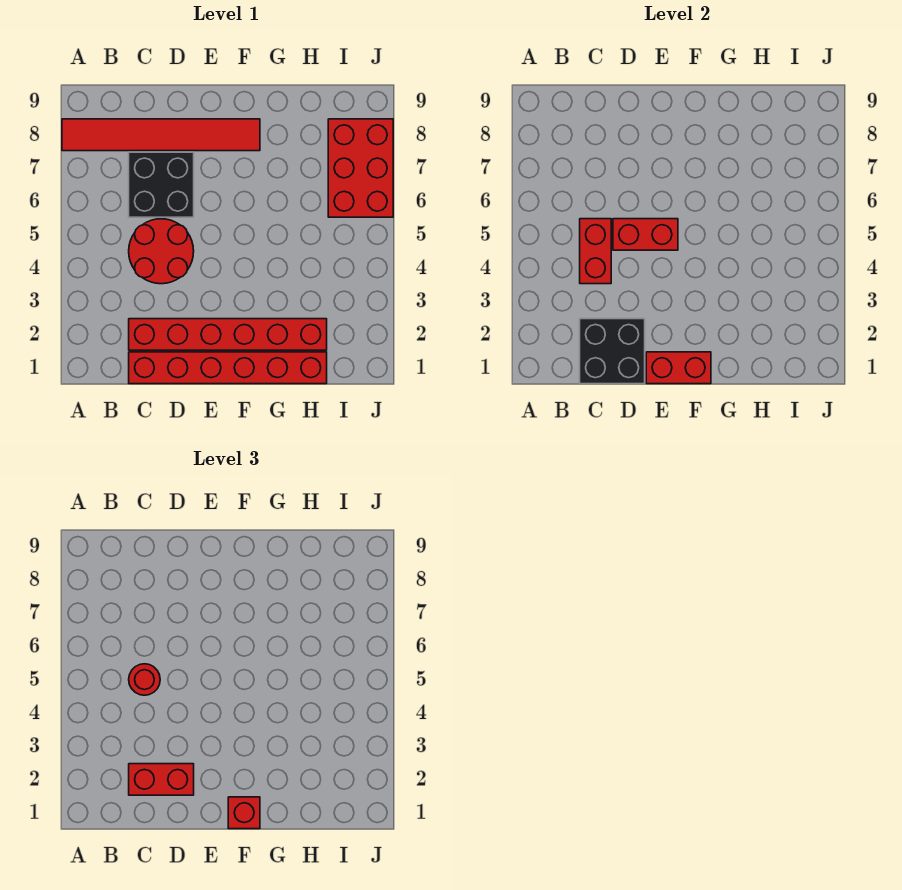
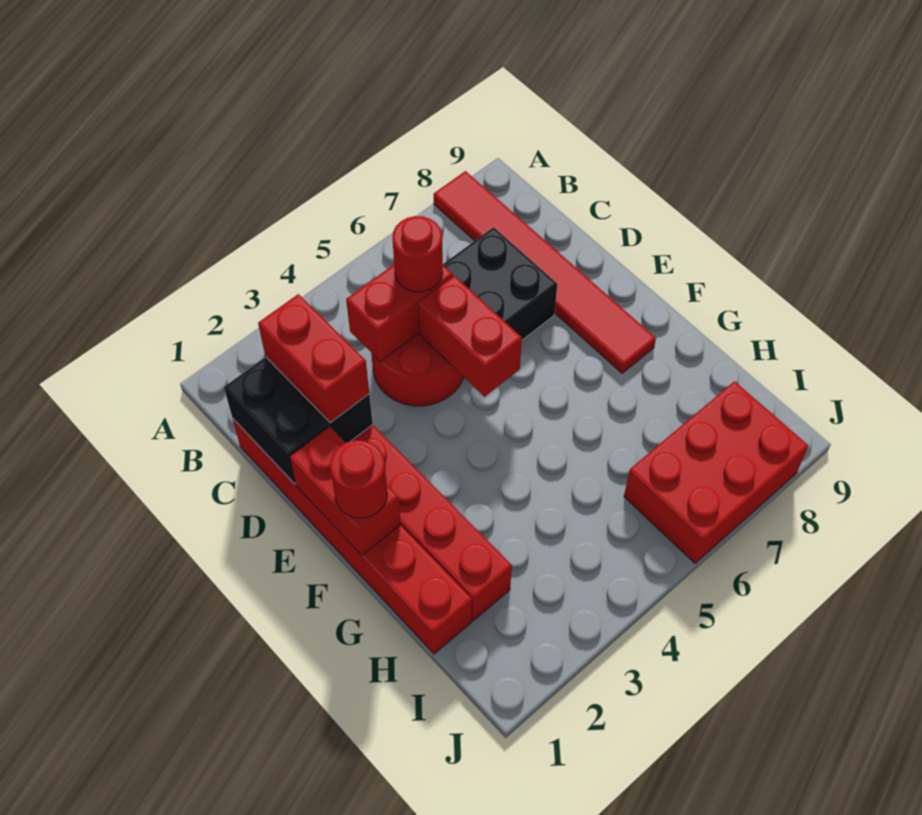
red 1x1 brick [228,797,260,829] -> red 1x1 round brick [330,440,387,518]

